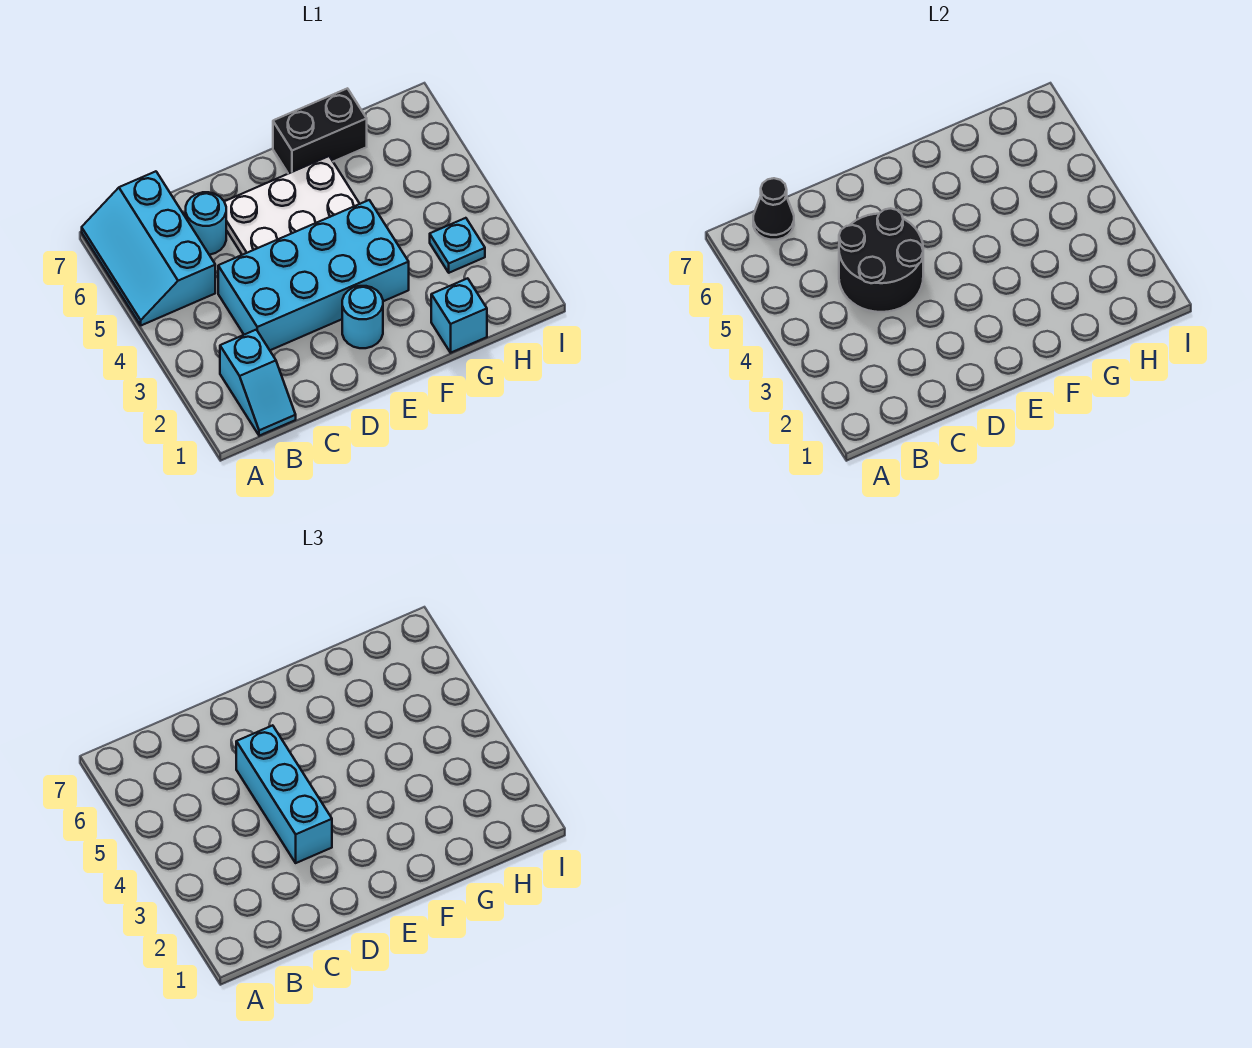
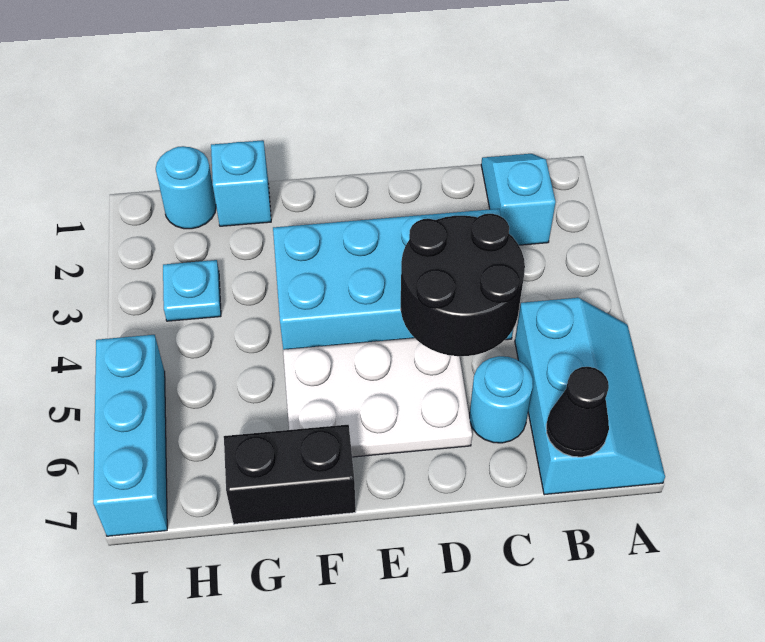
cyan 1x3 brick [236,725,332,863] -> cyan 1x3 brick moved to [93,335,167,536]
cyan 1x1 round brick [342,286,383,348] -> cyan 1x1 round brick moved to [156,146,216,229]

